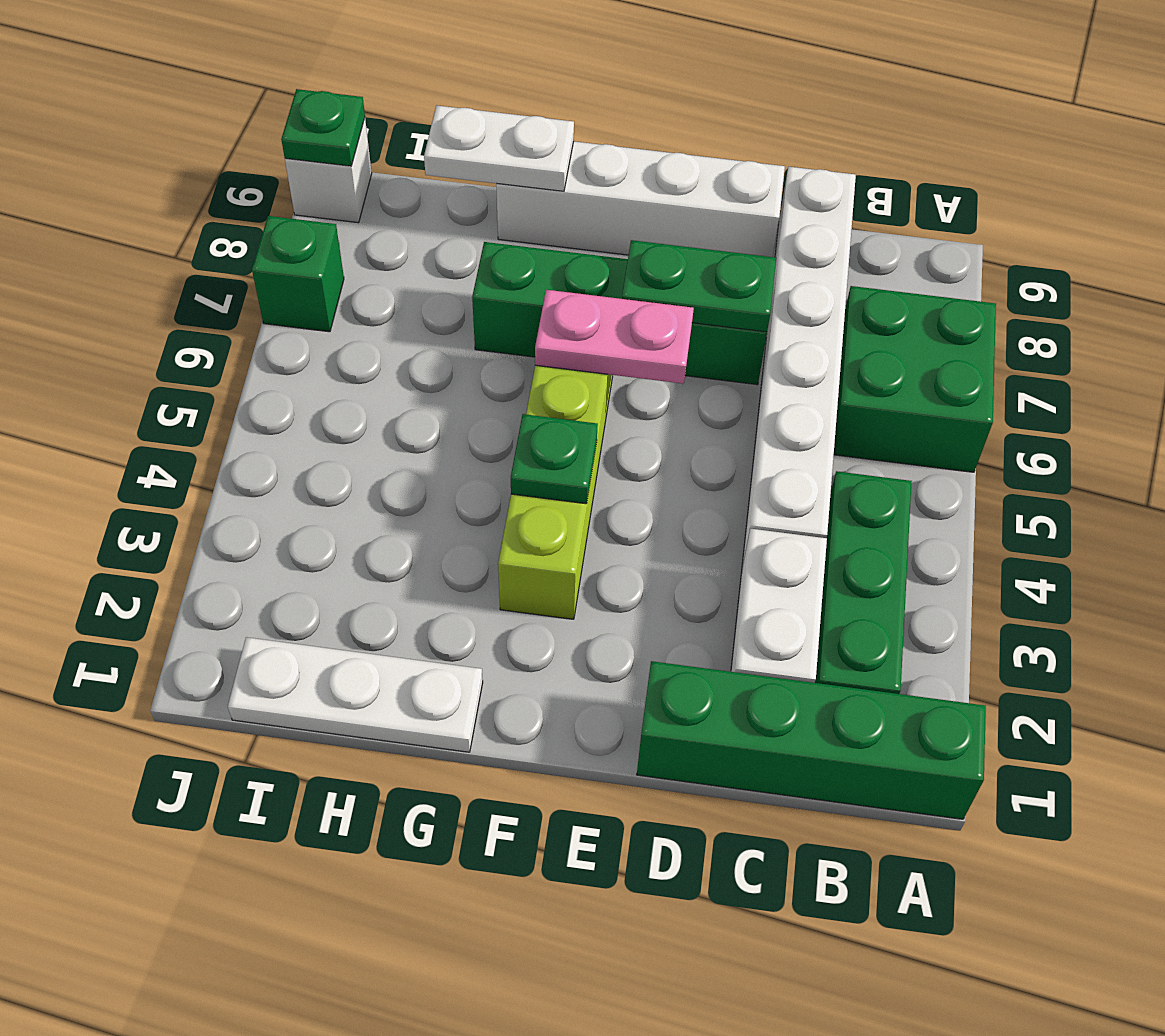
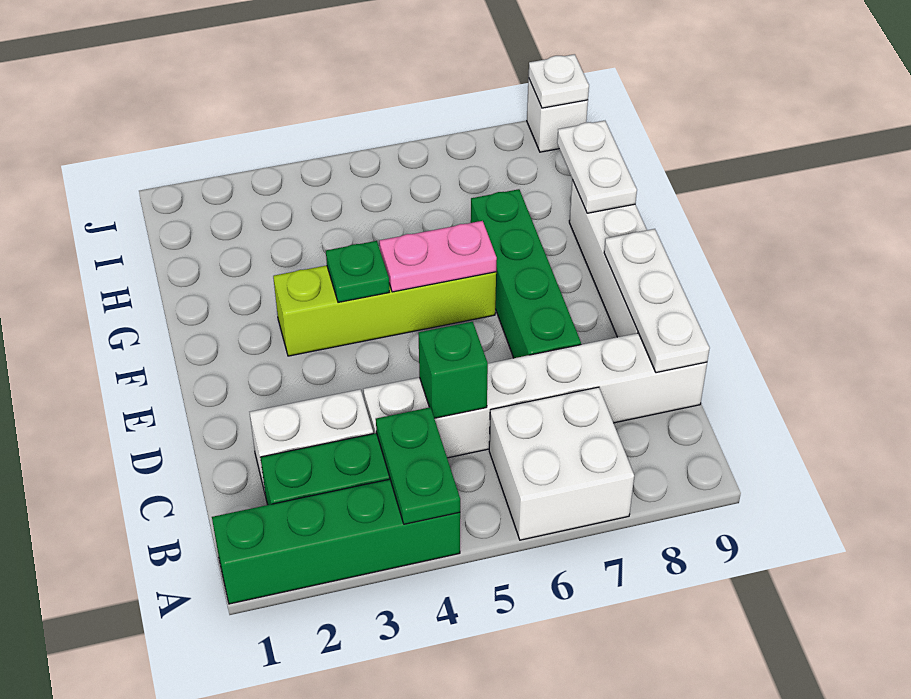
green 1x4 brick [637,661,986,819] -> green 1x4 brick turned to [212,479,460,604]
green 2x2 brick [834,286,996,472] -> white 2x2 brick [489,387,634,540]
green 1x2 plate [622,240,776,332] -> green 1x2 plate moved to [376,407,460,524]
pink 1x2 plate [535,290,694,384] -> pink 1x2 plate turned to [379,221,497,292]
white 1x3 plate [228,637,483,752] -> white 1x3 plate moved to [604,229,710,373]
green 1x1 brick [252,216,344,332] -> green 1x1 brick moved to [418,322,488,418]
green 1x1 plate [281,89,365,166] -> white 1x1 plate [529,54,589,108]

